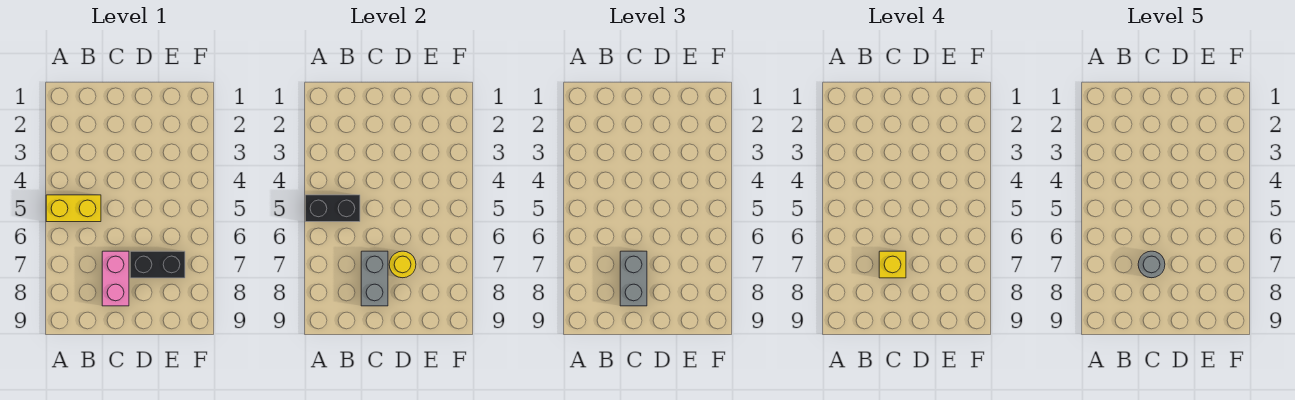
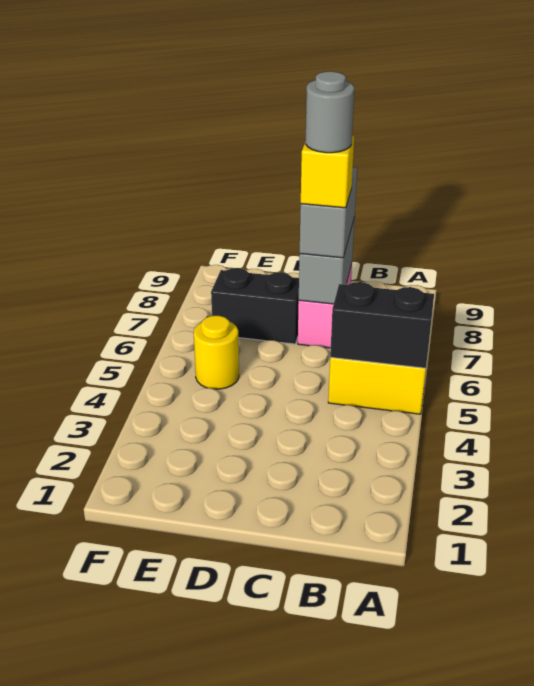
yellow 1x1 round brick [389,251,416,278] -> yellow 1x1 round brick moved to [194,316,239,389]

